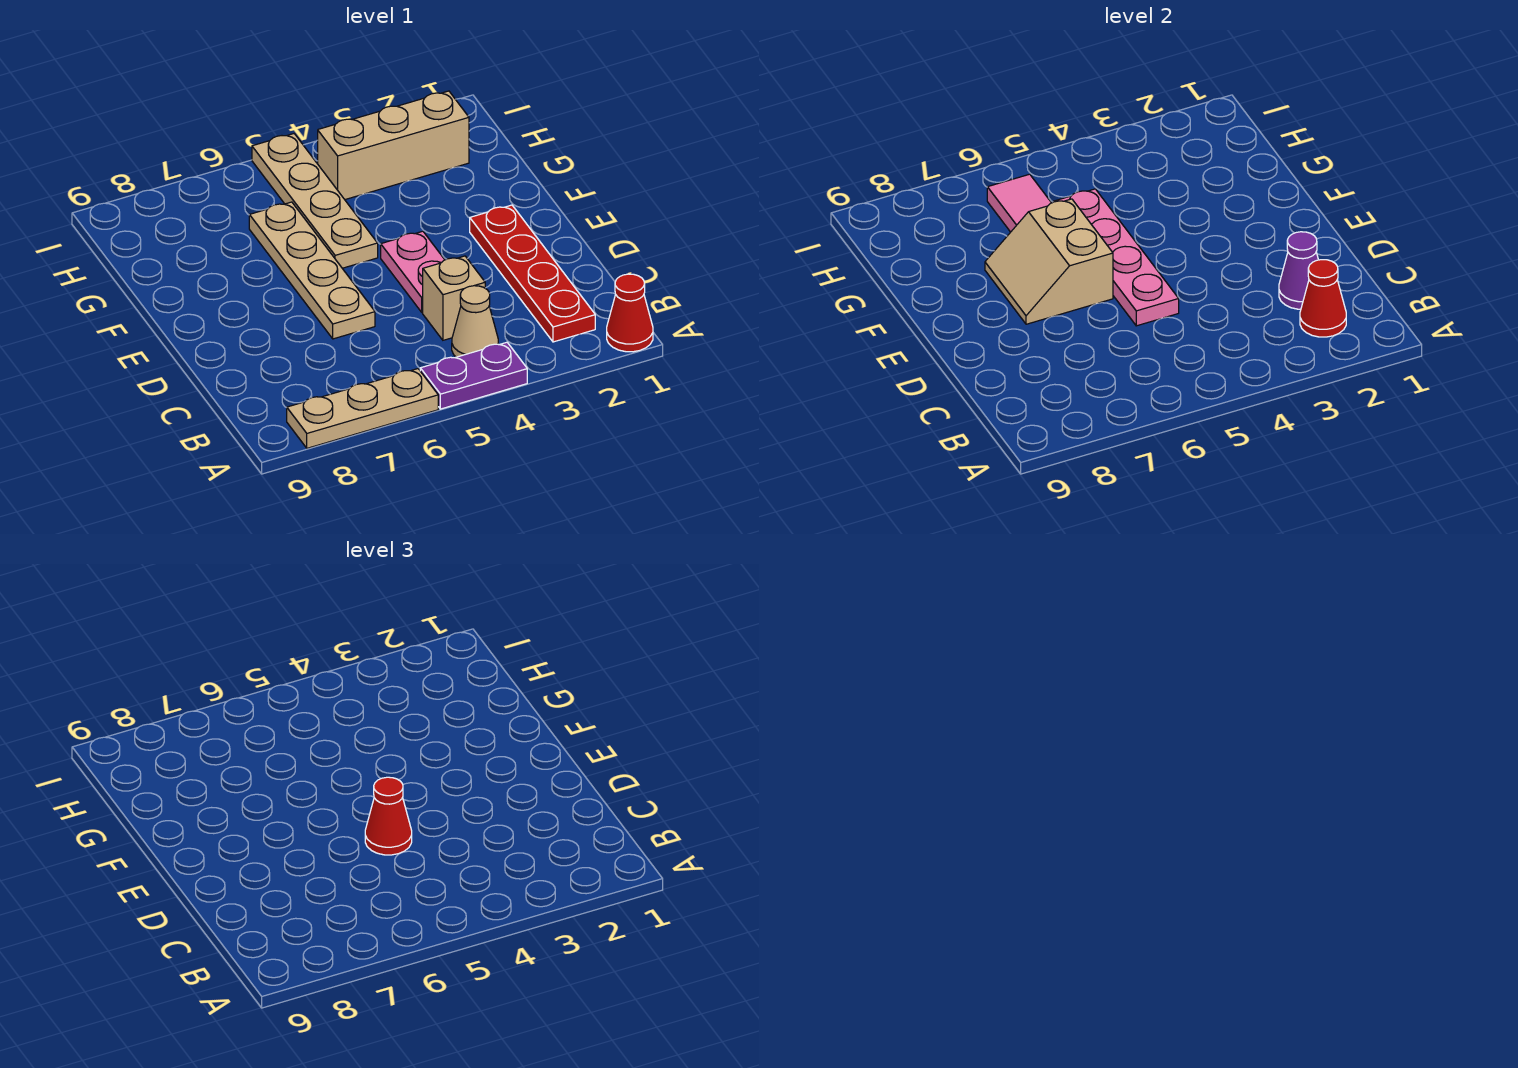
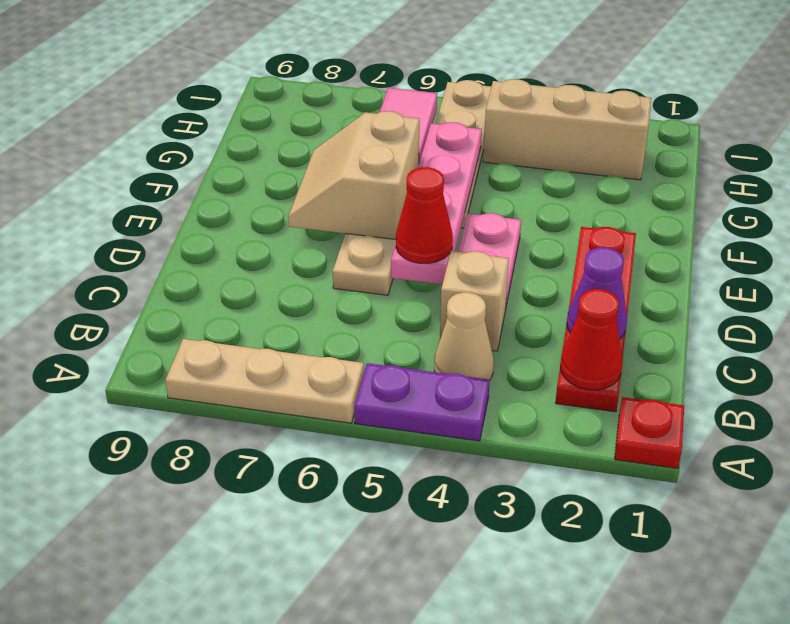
red 1x1 cone [607,274,653,352] -> red 1x1 plate [615,397,684,468]

